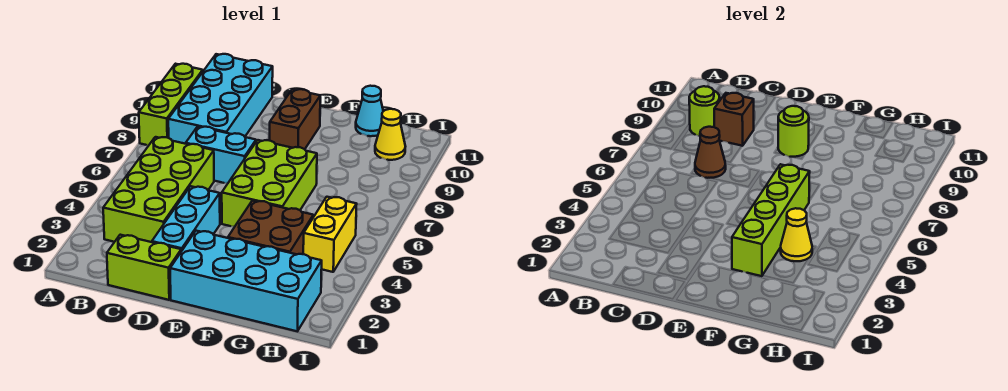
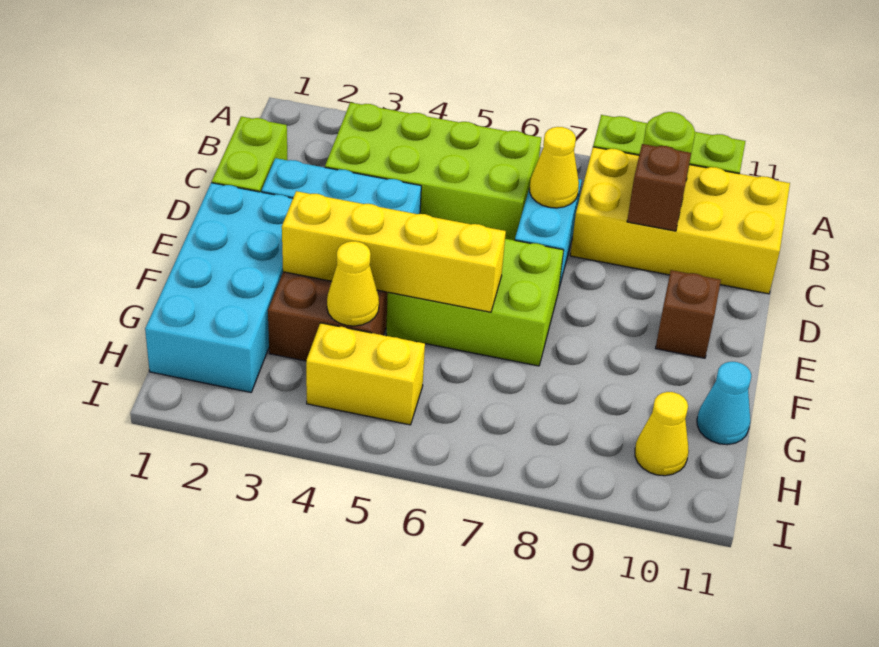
cyan 2x4 brick [168,54,273,144] -> yellow 2x4 brick [570,147,790,294]
brown 1x1 cone [695,127,726,178] -> yellow 1x1 cone [530,127,579,208]
brown 1x2 brick [270,89,320,149] -> brown 1x1 brick [656,270,721,358]
lime 1x1 round brick [778,106,809,157] -> none
lime 1x4 brick [732,164,810,276] -> yellow 1x4 brick [282,191,506,312]

